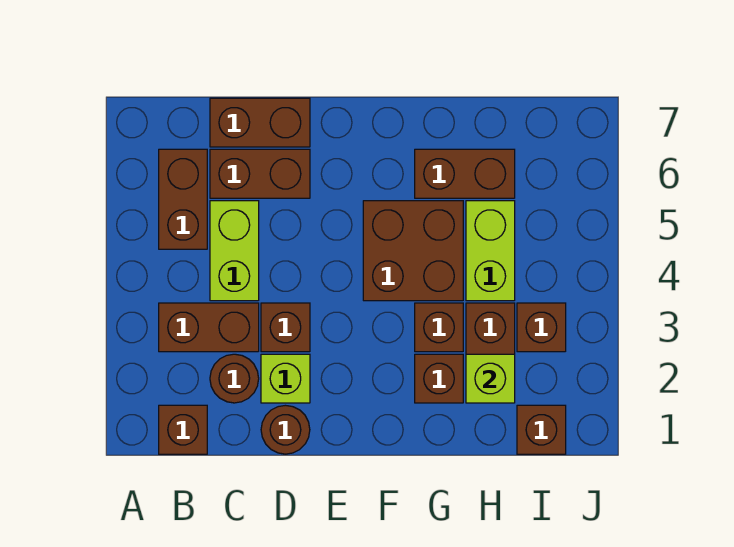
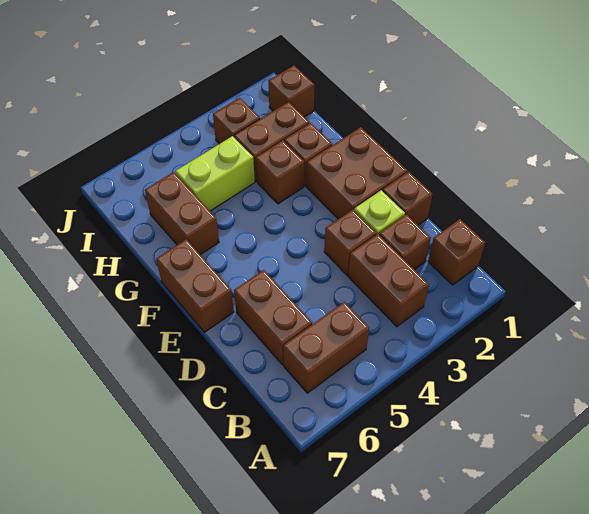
brown 1x1 round brick [210,354,259,403] -> brown 1x1 brick [379,214,431,270]
lime 1x2 brick [210,201,259,301] -> none
brown 1x2 brick [210,98,310,147] -> brown 1x2 brick moved to [156,239,234,332]
brown 1x1 round brick [261,405,310,454] -> brown 1x1 brick [382,172,433,225]
brown 2x2 brick [363,201,463,301] -> brown 2x2 brick moved to [306,127,407,219]
lime 1x1 brick [466,354,515,403] -> none

